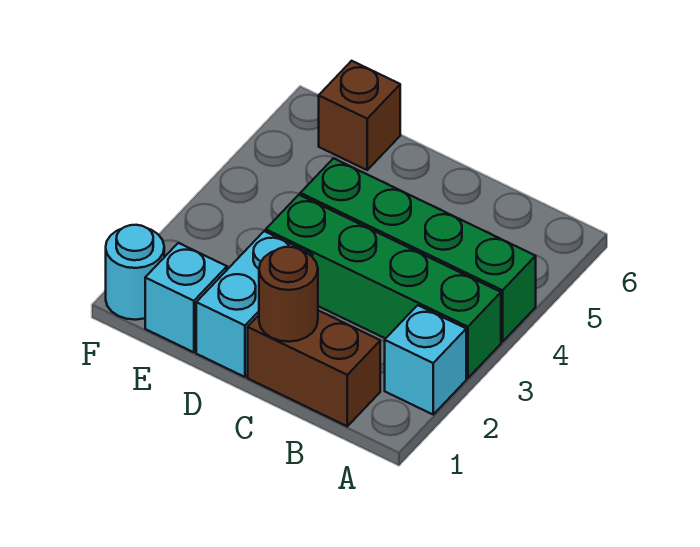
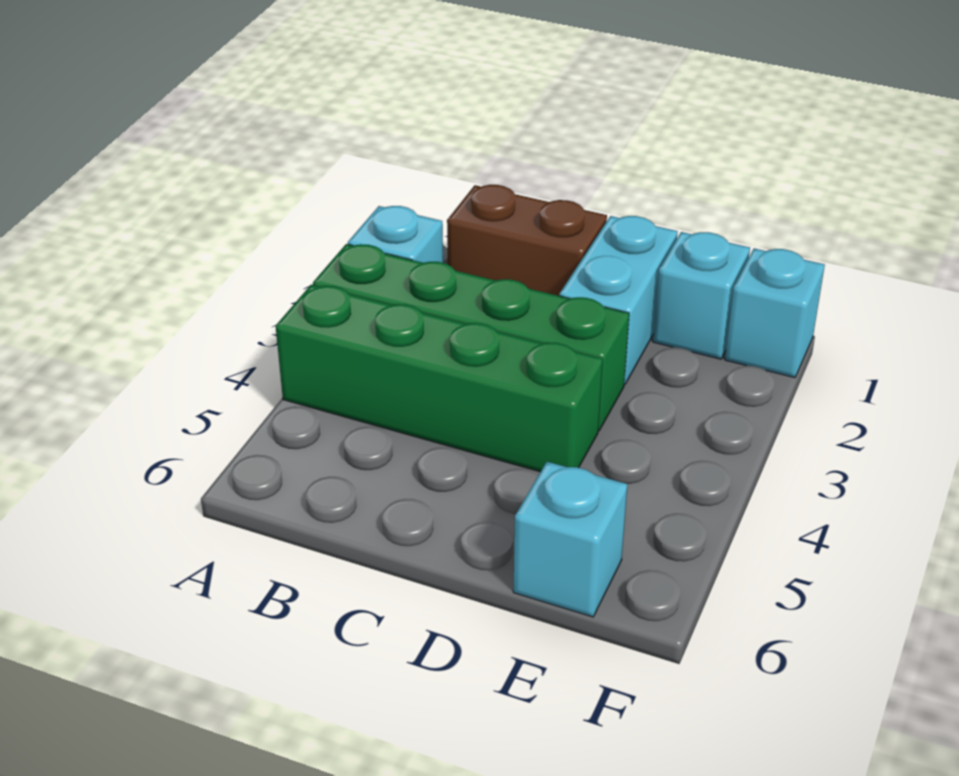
brown 1x1 round brick [259,247,318,342] -> none
brown 1x1 brick [319,61,400,170] -> cyan 1x1 brick [513,462,627,617]
cyan 1x1 round brick [106,225,164,320] -> cyan 1x1 brick [725,248,825,378]

